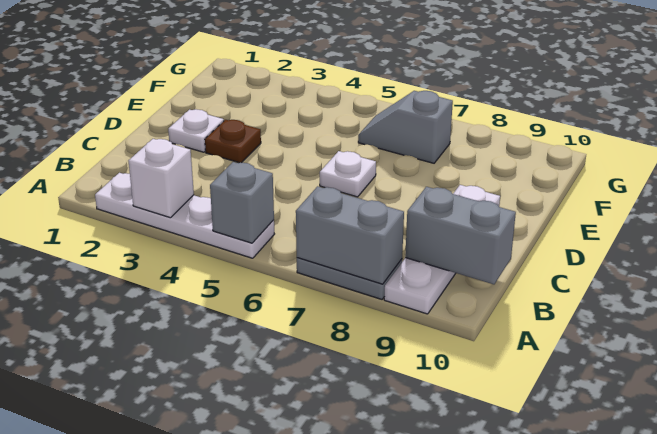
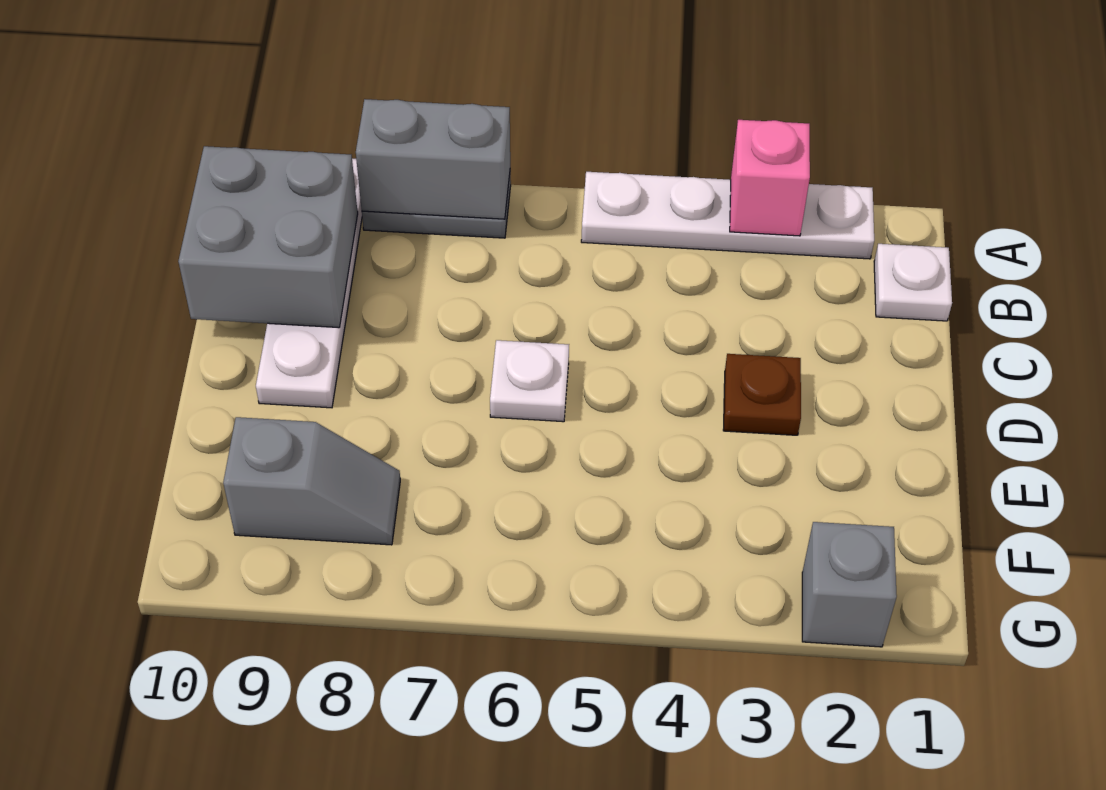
white 1x1 brick [129,139,194,218] -> pink 1x1 brick [730,120,810,236]
grey 1x1 brick [210,162,274,243] -> grey 1x1 brick moved to [802,522,897,647]
grey 1x2 brick [405,187,516,284] -> grey 2x2 brick [178,146,358,328]
white 1x1 plate [168,109,224,152] -> white 1x1 plate moved to [874,244,952,321]
grey 1x2 slope [358,91,453,163] -> grey 1x2 slope moved to [223,417,400,545]

